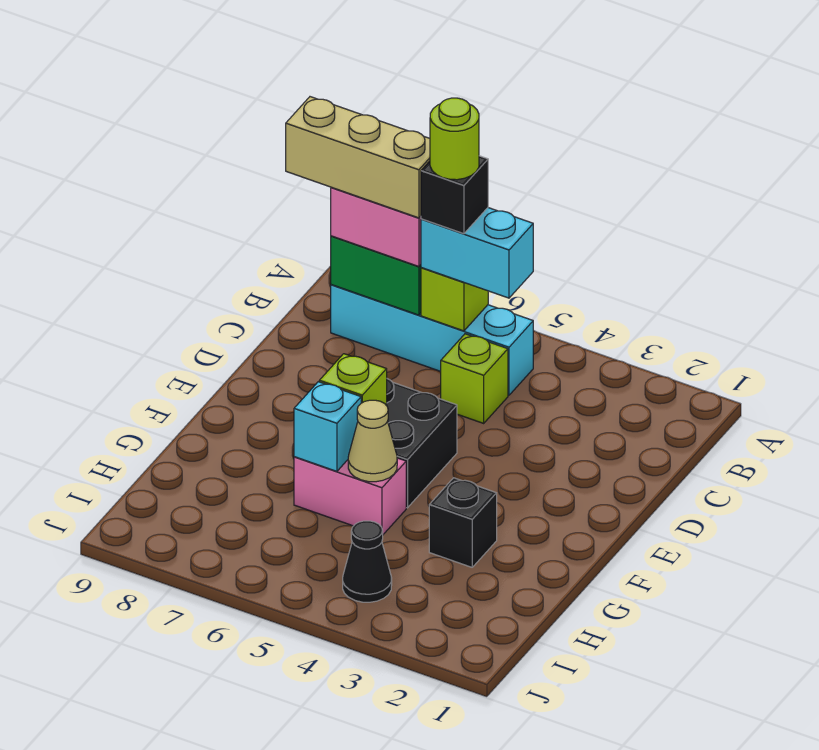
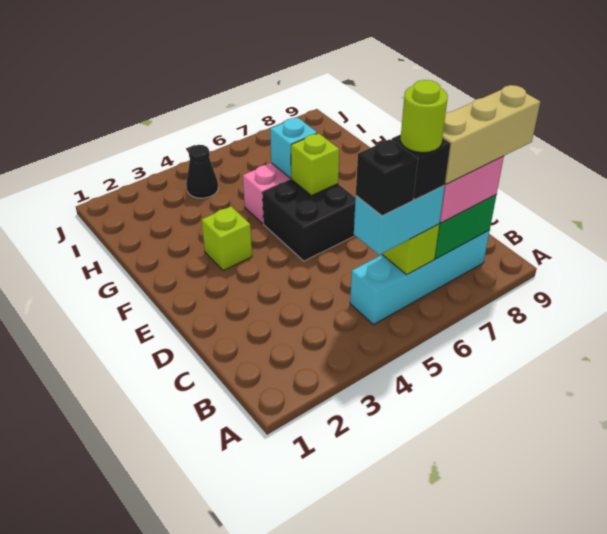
lime 1x1 brick [441,334,508,423] -> lime 1x1 brick moved to [202,206,252,271]
black 1x1 brick [429,478,497,567] -> black 1x1 brick moved to [356,139,418,216]
tan 1x1 cone [348,400,397,482] -> none

